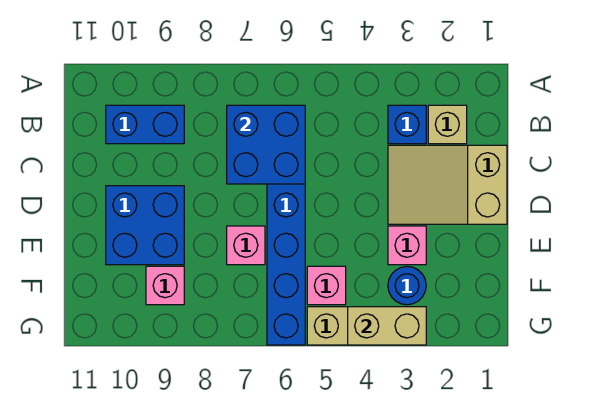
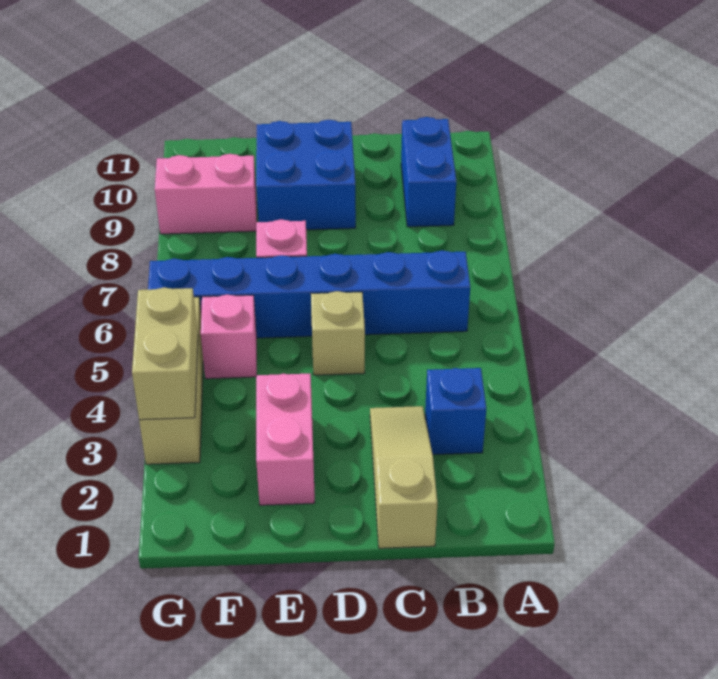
tan 1x1 brick [428,105,467,144] -> tan 1x1 brick moved to [311,291,365,375]
blue 2x2 brick [227,105,305,184] -> none
tan 2x3 slope [388,145,507,224] -> tan 1x3 slope [370,406,437,548]
pink 1x1 brick [388,226,426,265] -> pink 1x2 brick [256,374,315,505]
blue 1x1 round brick [388,267,426,305] -> none
pink 1x1 brick [146,266,184,305] -> pink 1x2 brick [155,154,257,234]

